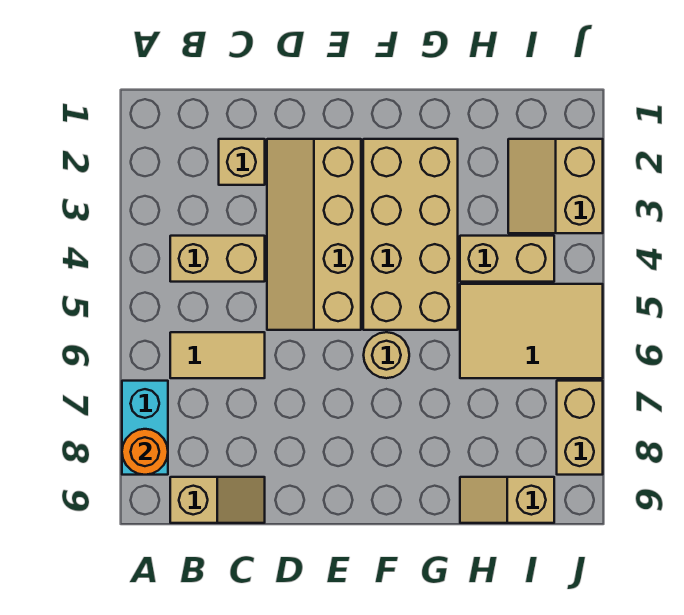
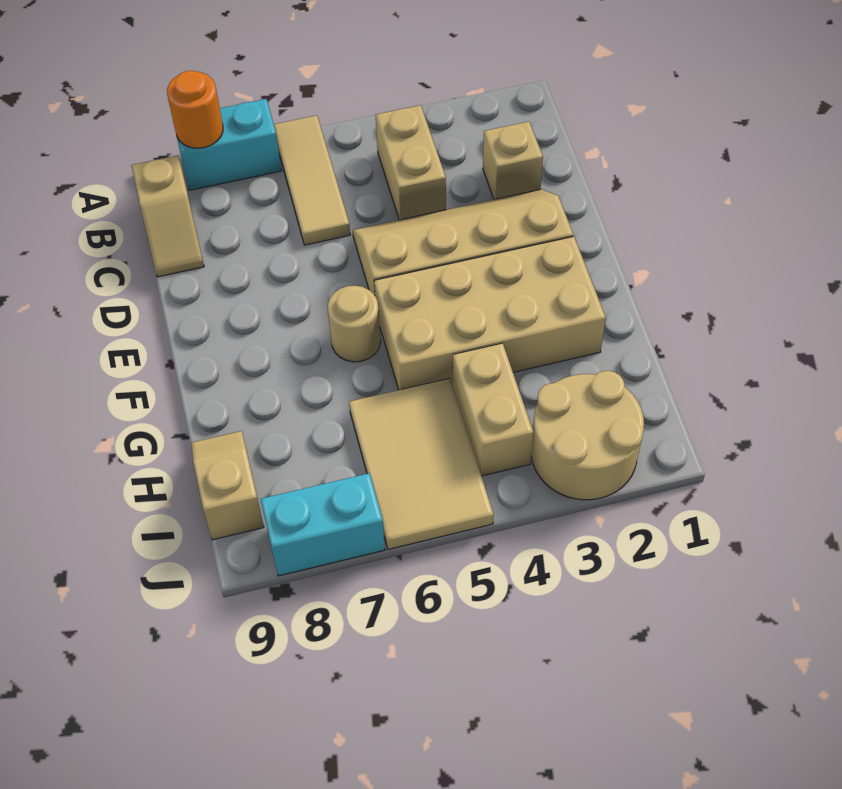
tan 1x2 tile [170,332,265,378] -> tan 1x3 tile [274,115,350,245]
tan 2x2 slope [508,139,603,233] -> tan 2x2 round brick [531,371,644,500]
tan 1x2 brick [557,381,603,475] -> cyan 1x2 brick [261,473,385,576]

